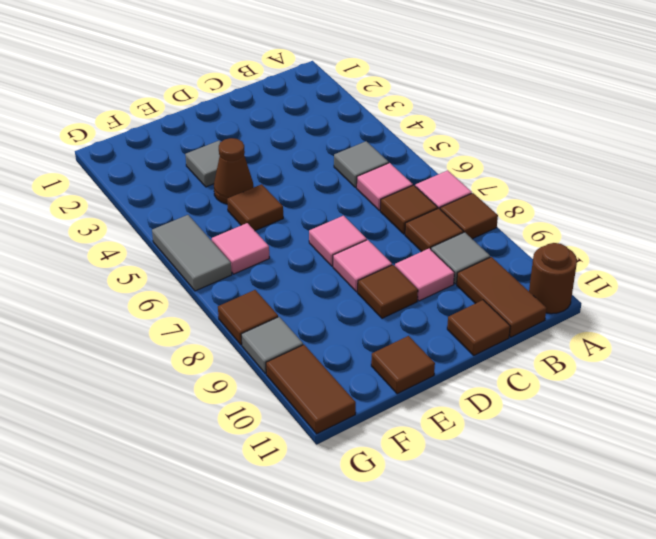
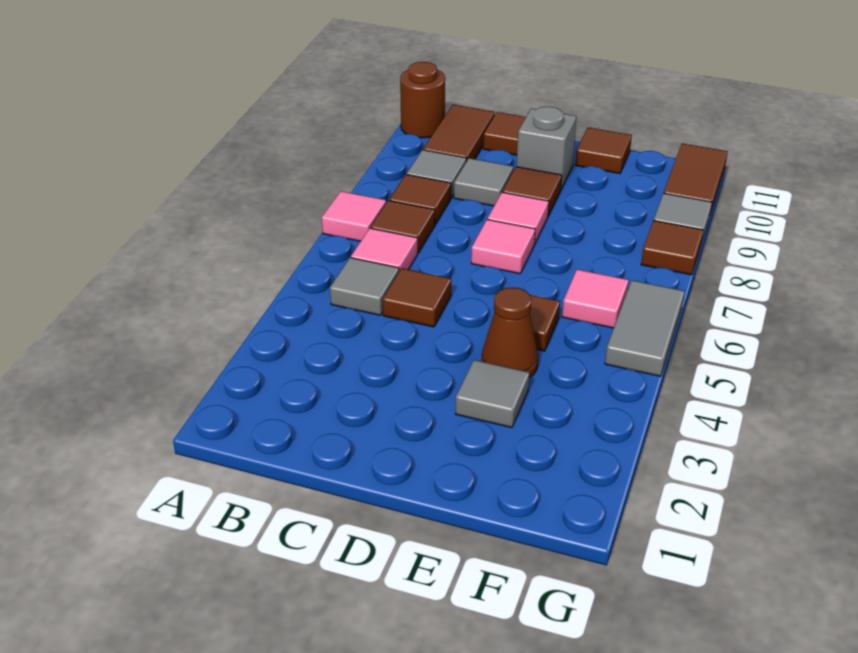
brown 1x1 tile [440,193,498,239] -> brown 1x1 tile moved to [383,268,451,327]
pink 1x1 tile [395,248,454,301] -> grey 1x1 tile [454,158,514,206]
none -> grey 1x1 brick [516,107,577,189]

